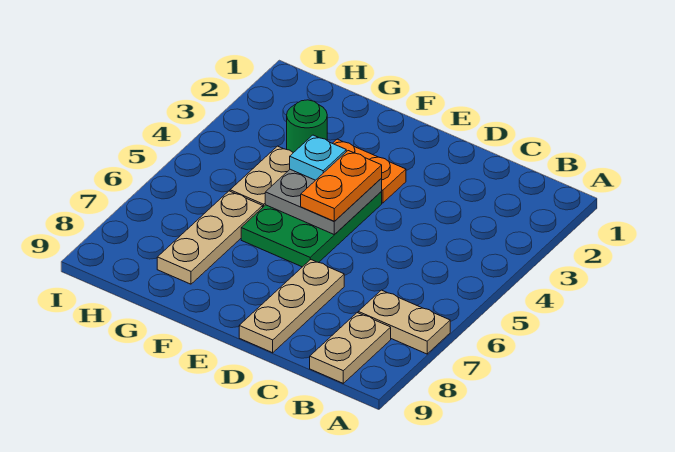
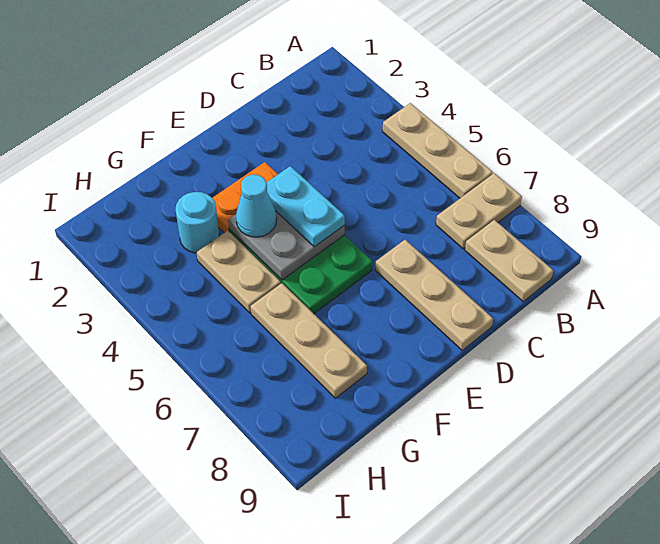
none -> tan 1x3 plate [382,103,493,198]
orange 1x2 plate [301,151,382,221] -> cyan 1x2 plate [267,166,345,247]
cyan 1x1 plate [290,135,346,180] -> cyan 1x1 cone [236,175,277,237]
green 1x1 round brick [287,100,327,153] -> cyan 1x1 round brick [175,192,219,253]

